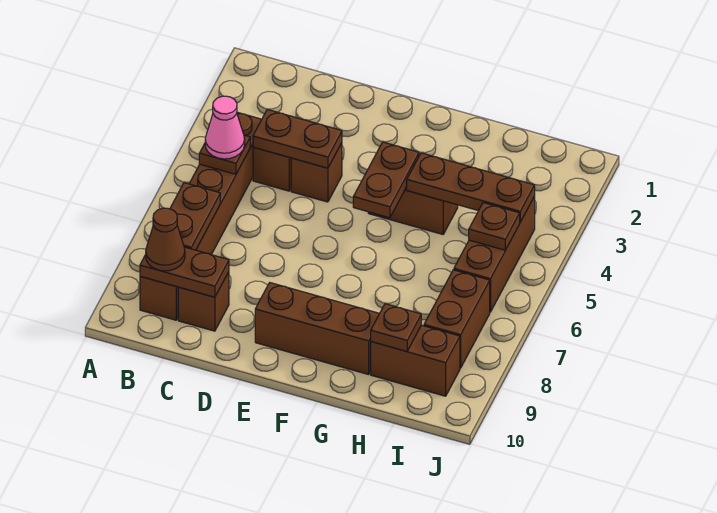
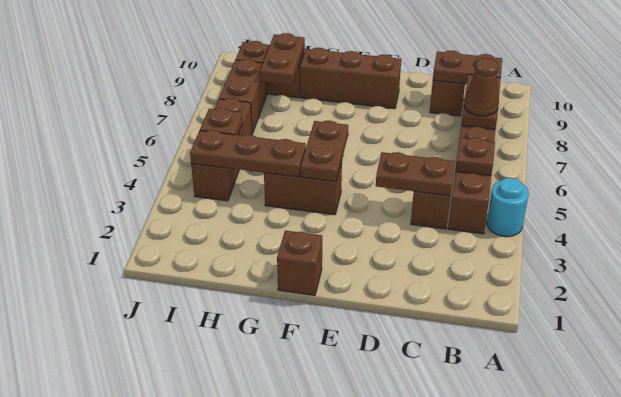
none -> cyan 1x1 round brick [487,178,529,237]
pink 1x1 cone [205,96,245,159] -> none
brown 1x1 cone [146,208,185,271] -> brown 1x1 cone moved to [464,58,499,116]
brown 1x1 brick [291,143,342,202] -> brown 1x1 brick moved to [277,230,322,295]
brown 1x1 plate [371,304,421,351] -> brown 1x2 plate [260,33,305,85]

